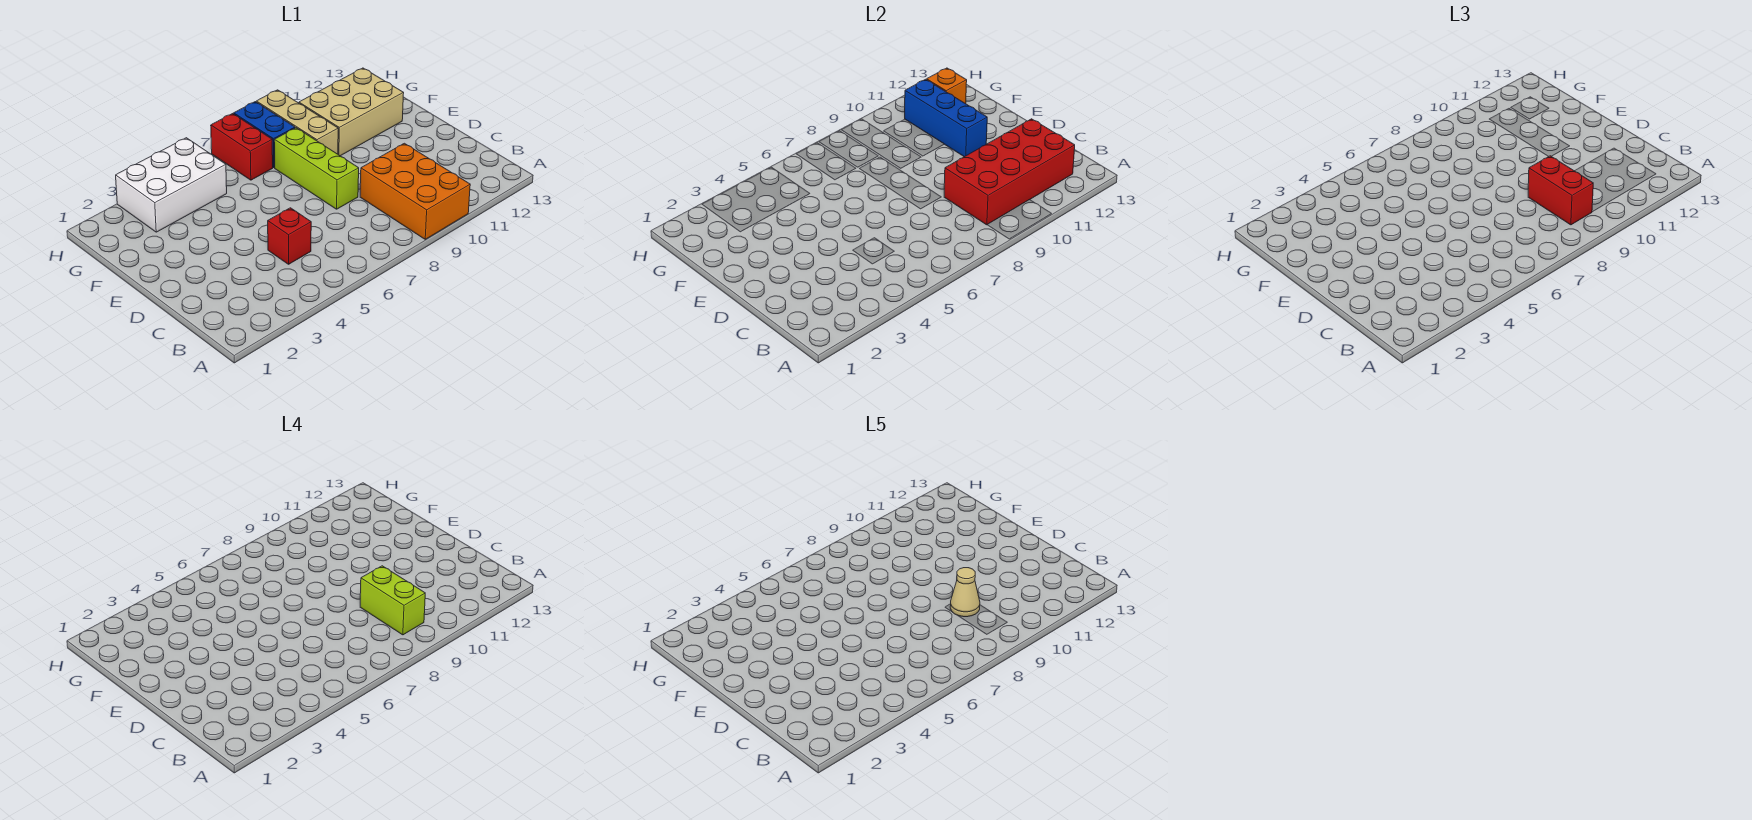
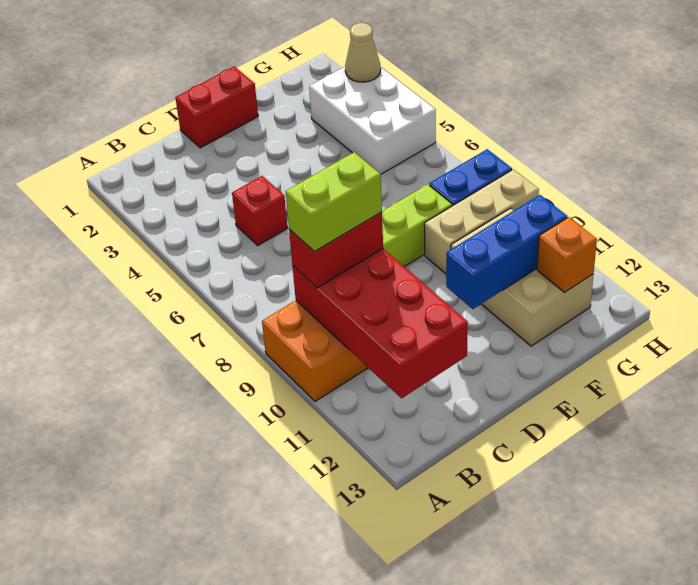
tan 1x1 cone [950,568,980,617] -> tan 1x1 cone moved to [345,23,381,82]
red 1x2 brick [211,114,273,180] -> red 1x2 brick moved to [175,66,258,148]

